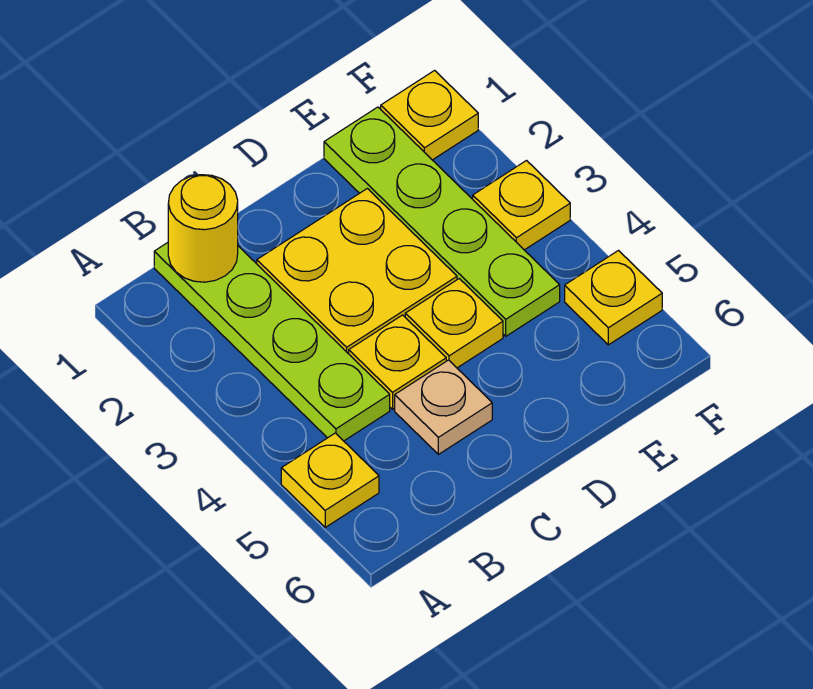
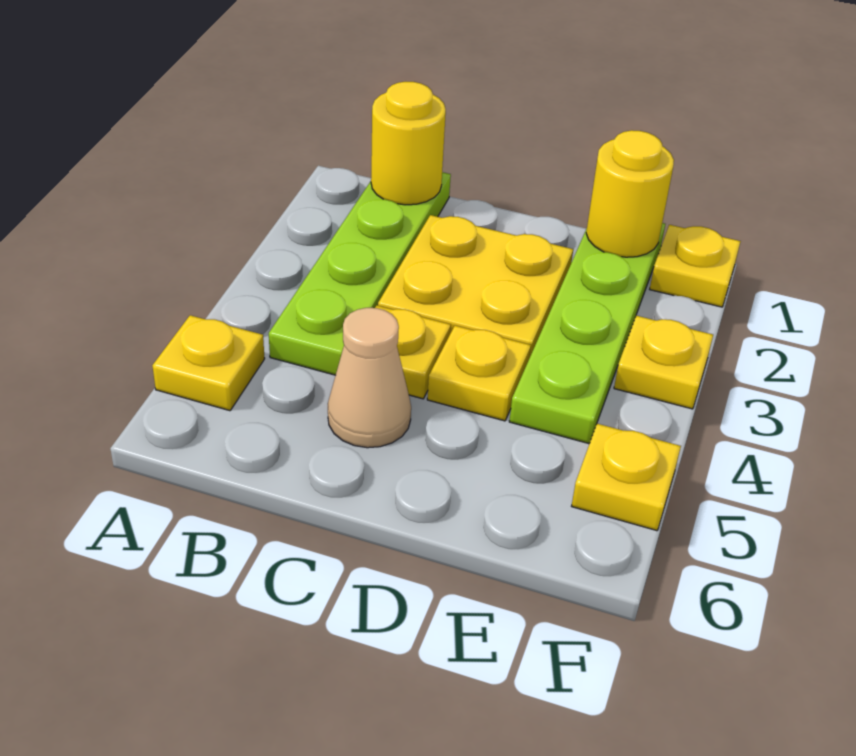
tan 1x1 plate [395,360,492,454] -> tan 1x1 cone [328,308,411,448]
none -> yellow 1x1 round brick [586,130,674,257]

